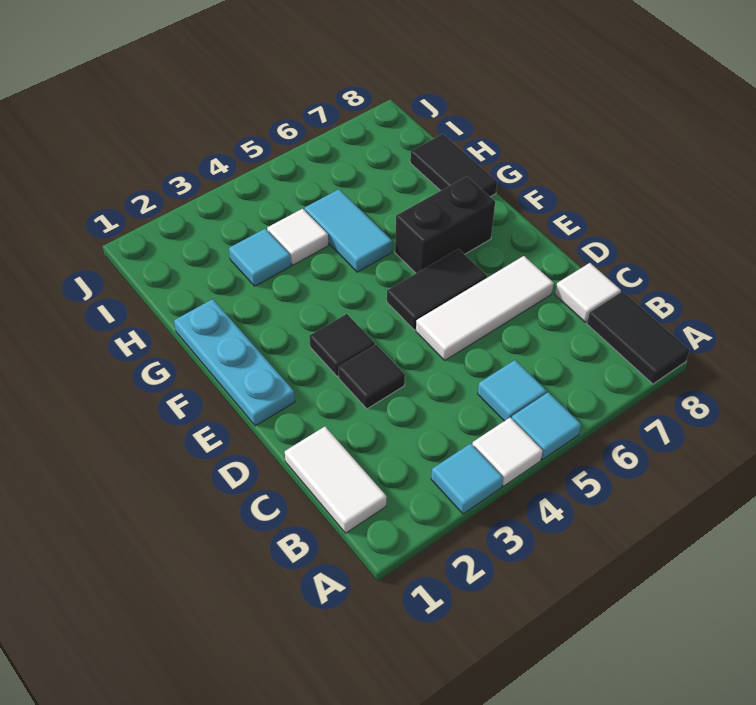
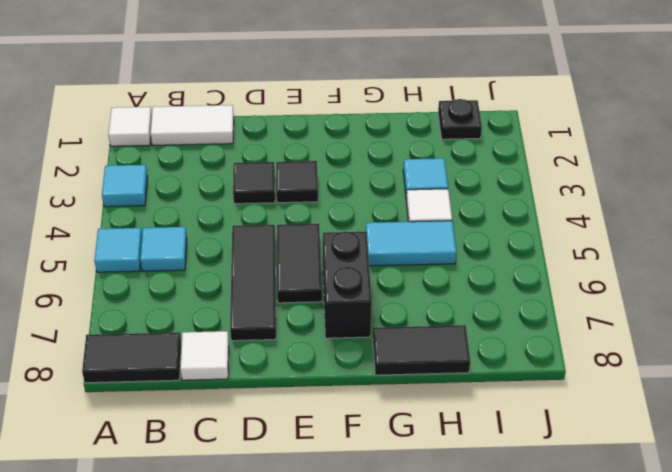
white 1x1 tile [472,418,543,486] -> white 1x1 tile moved to [108,107,152,146]
white 1x3 tile [416,256,554,360] -> black 1x3 tile [230,225,276,341]
cyan 1x3 plate [174,299,295,426] -> none
none -> black 1x1 plate [438,99,482,139]

